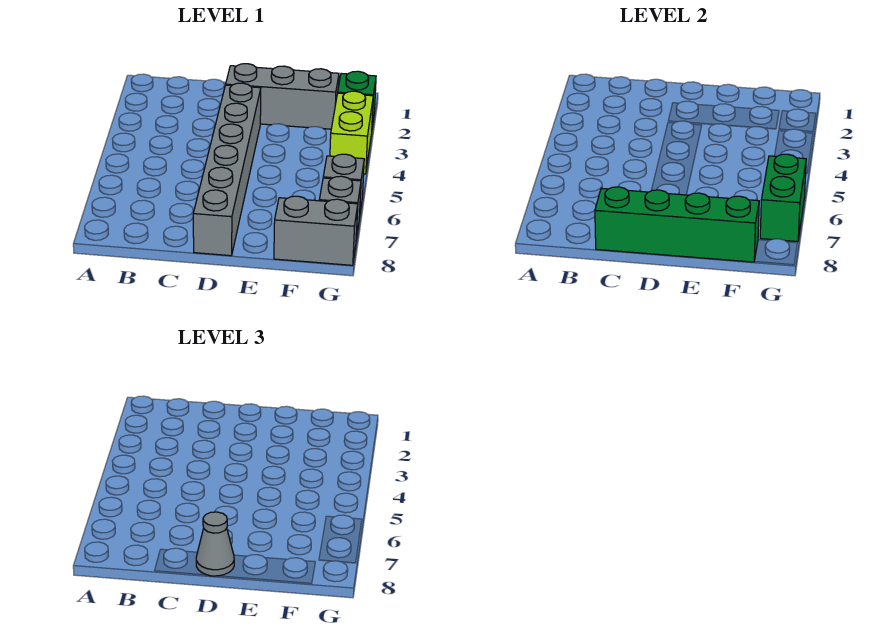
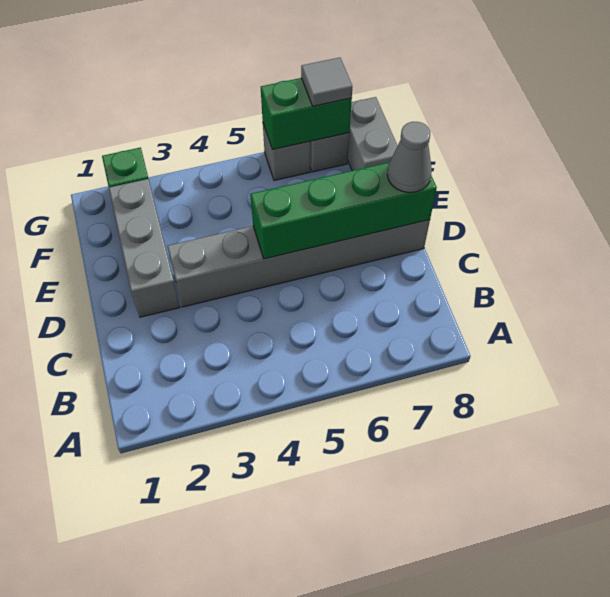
green 1x4 brick [595,187,759,262] -> green 1x4 brick turned to [250,162,437,259]
lime 1x2 brick [330,91,373,174] -> none
none -> grey 1x1 tile [301,58,352,106]

